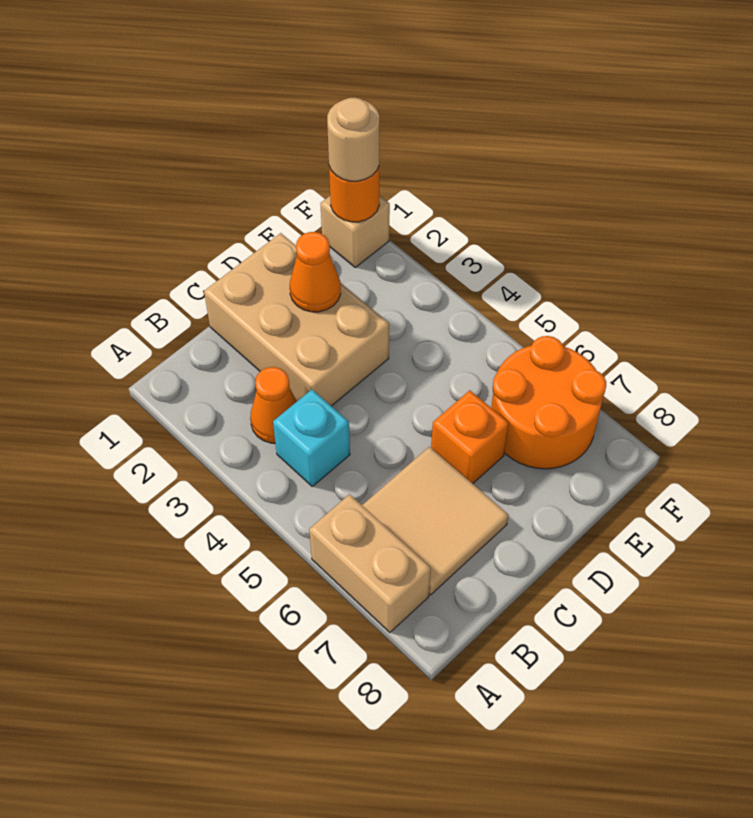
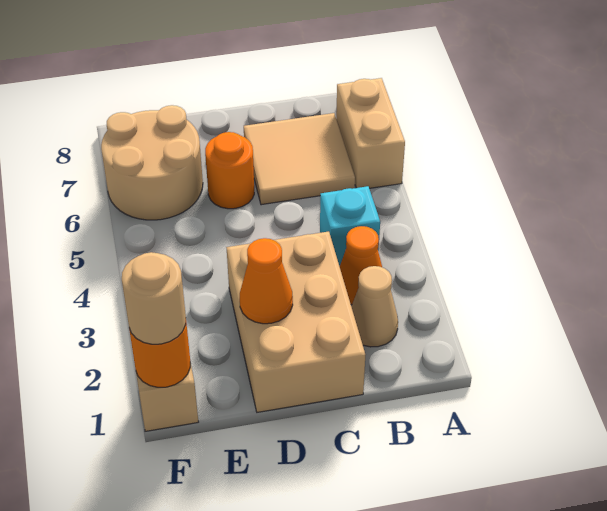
none -> tan 1x1 cone [351,266,398,347]
orange 1x1 brick [431,390,509,484] -> orange 1x1 round brick [205,132,254,209]
orange 2x2 round brick [491,336,606,469] -> tan 2x2 round brick [101,105,203,220]

